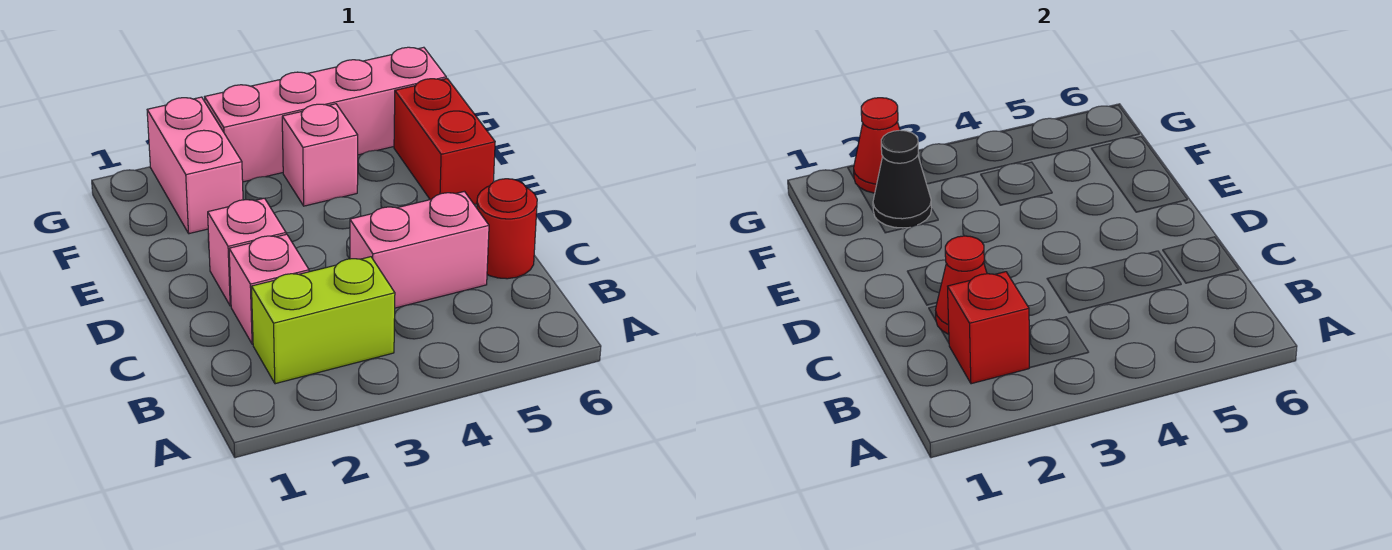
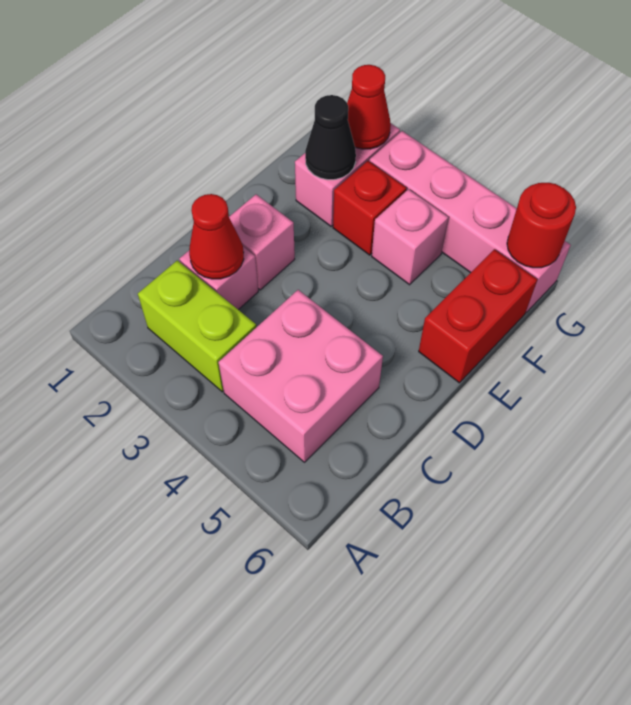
red 1x1 brick [948,272,1029,384] -> red 1x1 brick moved to [333,161,406,255]
pink 1x2 brick [350,191,489,308] -> pink 2x2 brick [218,290,383,462]
red 1x1 round brick [477,179,537,279] -> red 1x1 round brick moved to [507,183,576,268]

